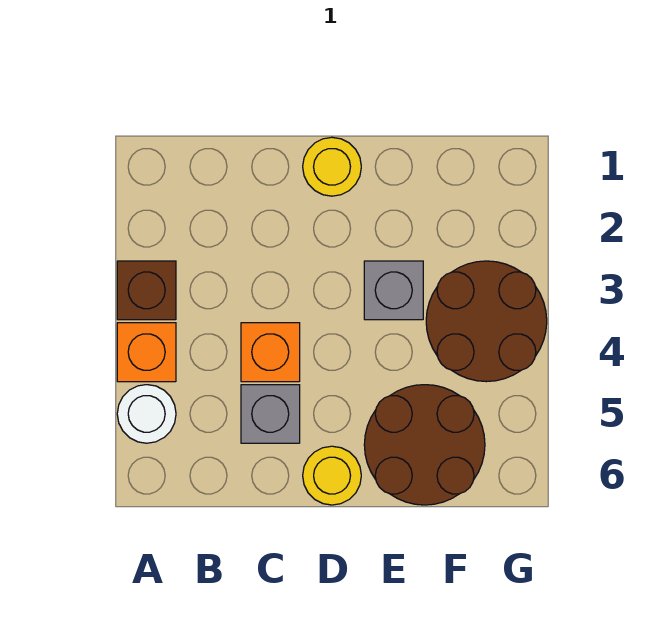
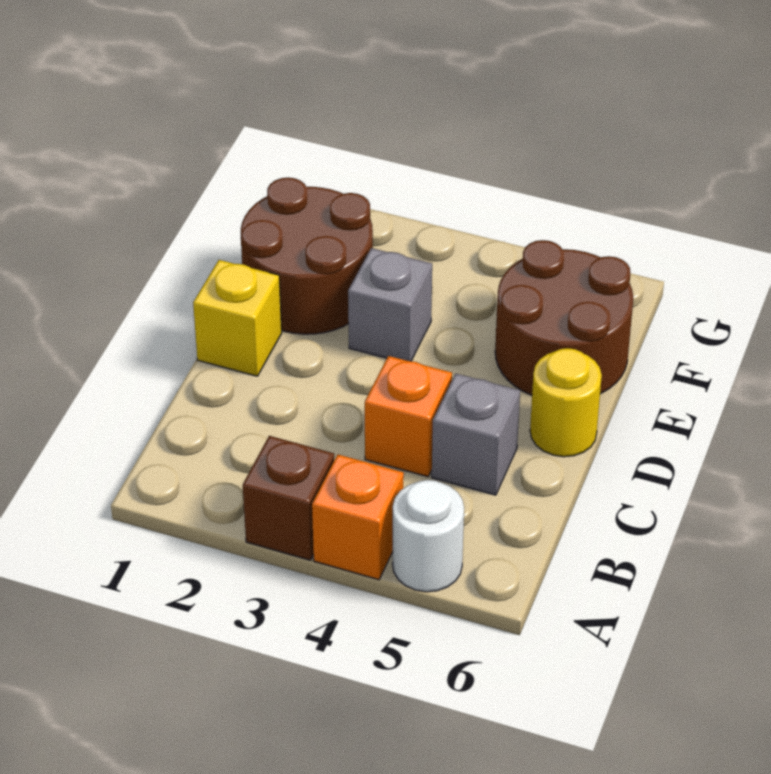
yellow 1x1 round brick [303,137,361,196] -> yellow 1x1 brick [193,260,282,376]
brown 2x2 round brick [426,261,547,382] -> brown 2x2 round brick moved to [241,178,373,334]

